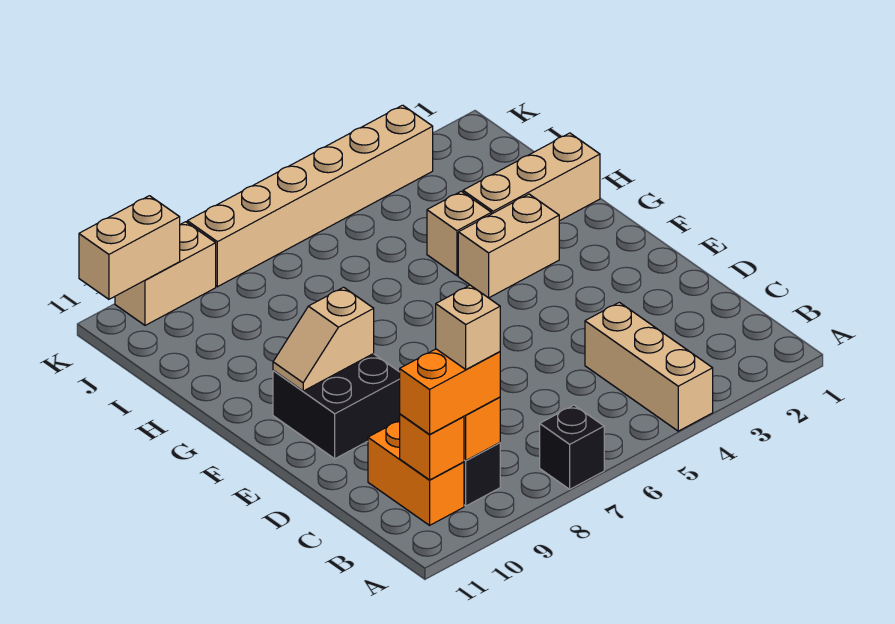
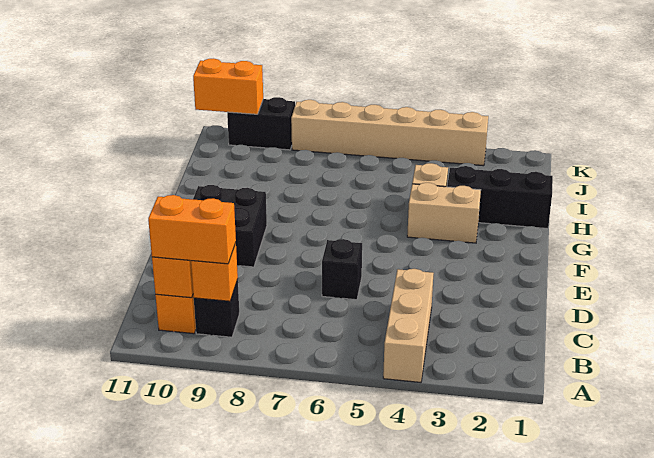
black 1x1 brick [540,405,604,489] -> black 1x1 brick moved to [322,239,362,300]
tan 1x1 brick [436,285,500,370] -> none
tan 1x2 slope [273,287,374,391] -> none
tan 1x3 brick [463,133,600,221] -> black 1x3 brick [447,166,553,229]
tan 1x2 brick [115,222,216,325] -> black 1x2 brick [227,97,295,150]
tan 1x2 brick [79,196,180,299] -> orange 1x2 brick [193,58,263,114]

